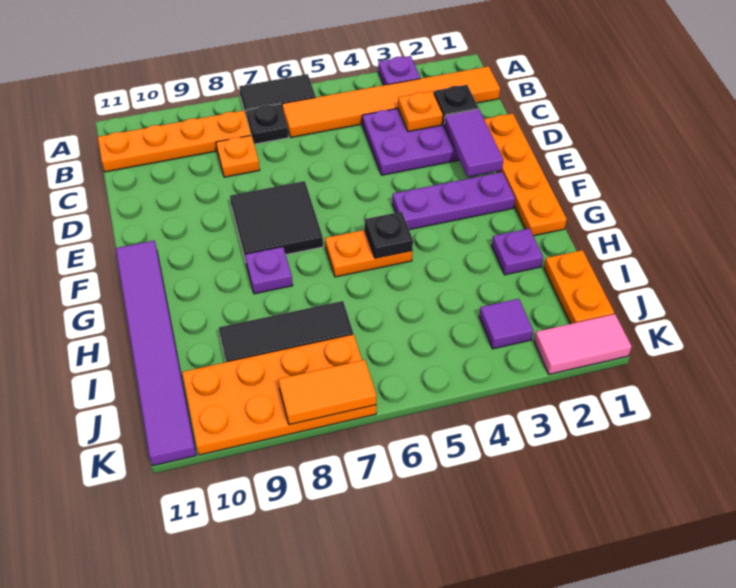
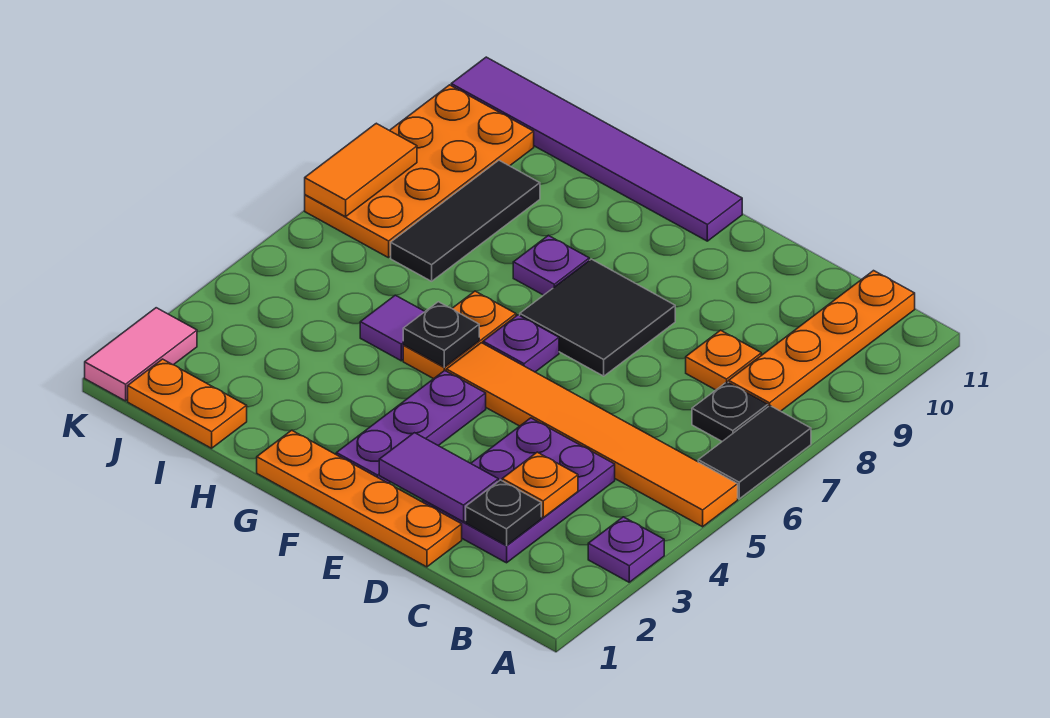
orange 1x6 tile [282,66,500,137] -> orange 1x6 tile turned to [446,343,738,527]
purple 1x1 plate [492,228,543,275] -> purple 1x1 plate moved to [483,315,559,372]
purple 1x1 tile [479,299,533,349] -> purple 1x1 tile moved to [360,295,425,361]

